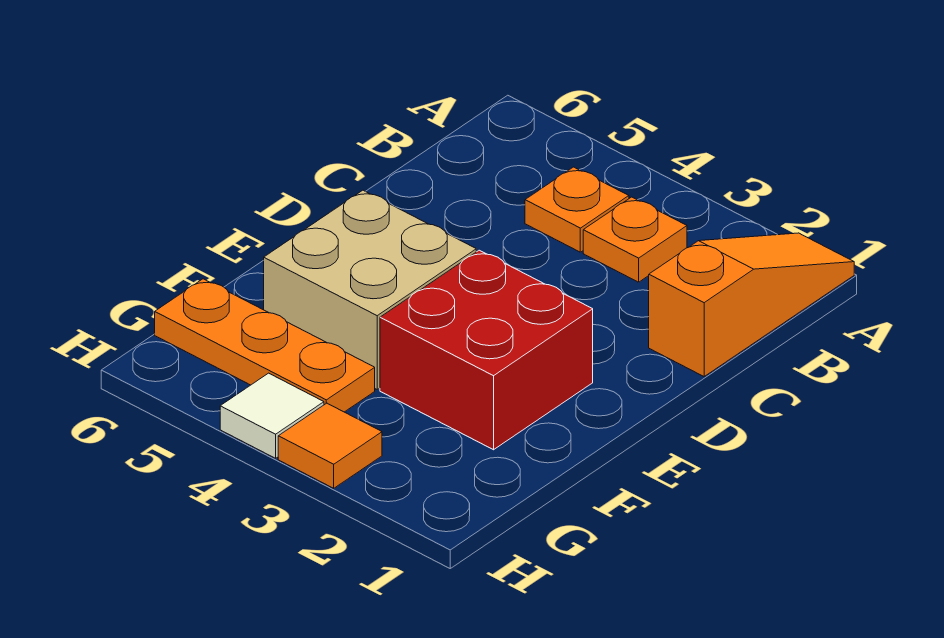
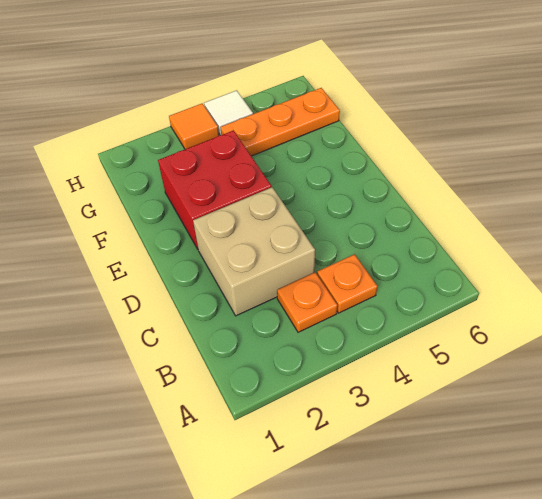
orange 1x3 slope [649,233,854,376] -> none
tan 2x2 brick [264,190,476,389] -> tan 2x2 brick moved to [193,187,315,316]

